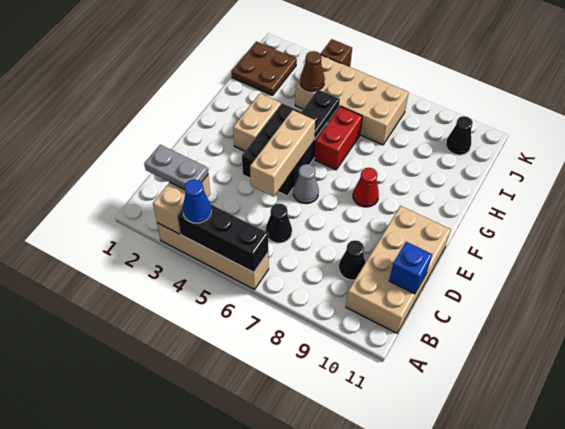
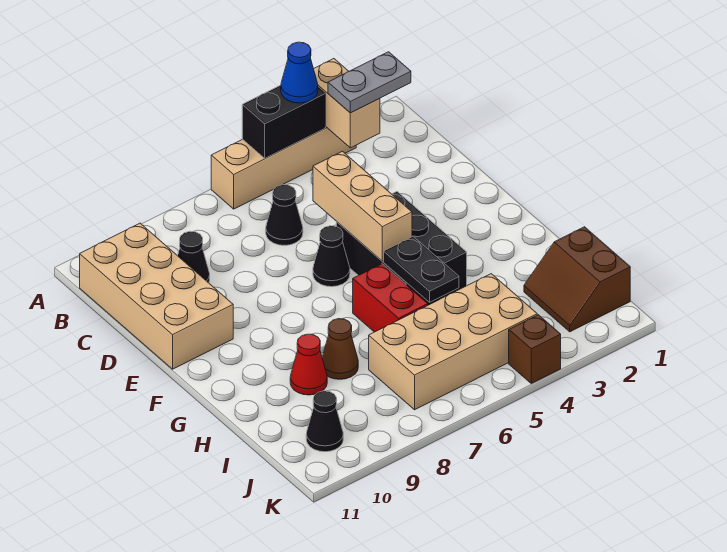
black 1x3 brick [178,205,268,272] -> black 1x2 brick [242,85,325,158]
blue 1x1 brick [389,242,432,294] -> none
grey 1x1 cone [293,164,319,204] -> black 1x1 cone [313,226,350,287]
tan 1x2 brick [233,93,281,151] -> none
red 1x1 cone [353,168,379,207] -> red 1x1 cone moved to [290,334,327,395]
brown 2x2 plate [231,42,297,96] -> brown 2x2 slope [524,227,630,332]
brown 1x1 cone [300,51,325,91] -> brown 1x1 cone moved to [322,319,358,379]

